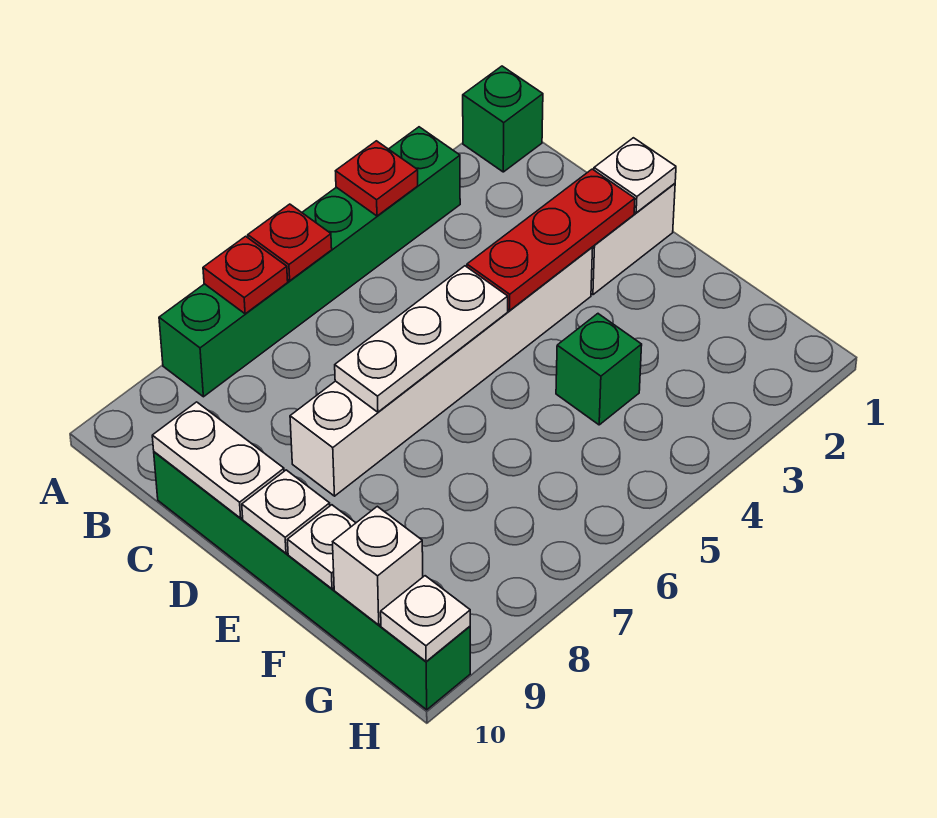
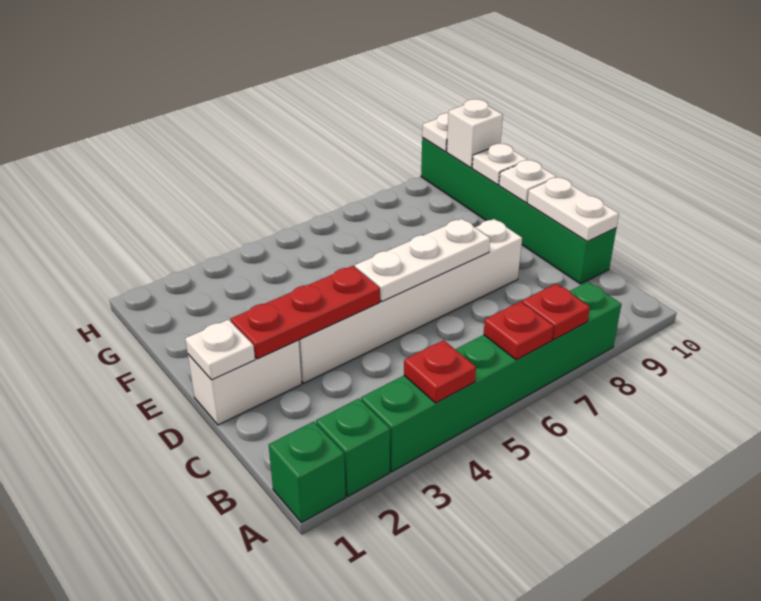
green 1x1 brick [556,314,642,425] -> green 1x1 brick moved to [316,399,390,496]

